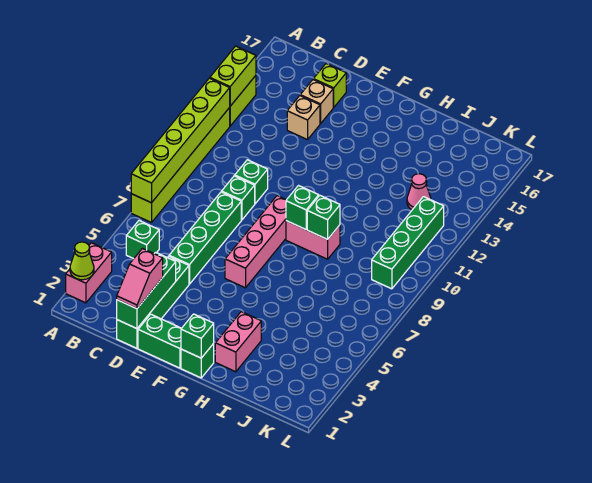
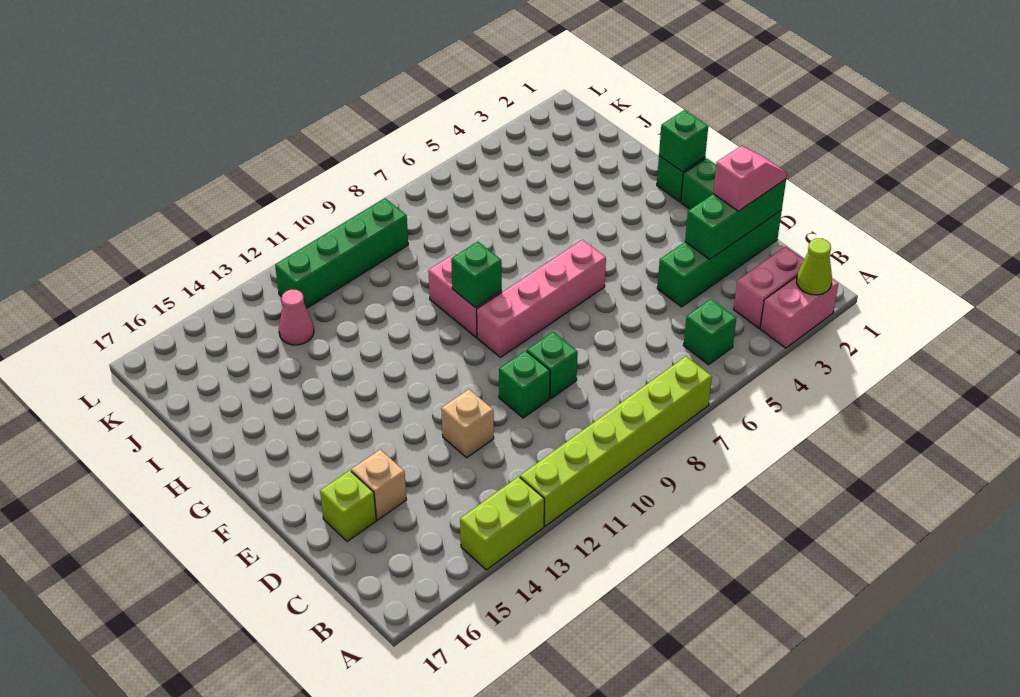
lime 1x6 brick [131,78,230,203] -> none
lime 1x2 brick [210,46,256,106] -> none
green 1x4 brick [169,192,241,284] -> none
tan 1x1 brick [287,96,320,140] -> tan 1x1 brick moved to [441,389,494,458]
pink 1x2 brick [215,312,261,372] -> pink 1x2 brick moved to [734,246,804,328]
green 1x1 brick [307,196,340,239] -> none

